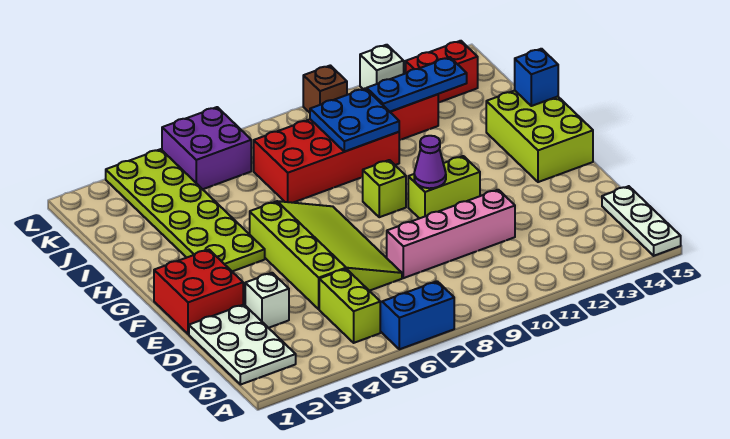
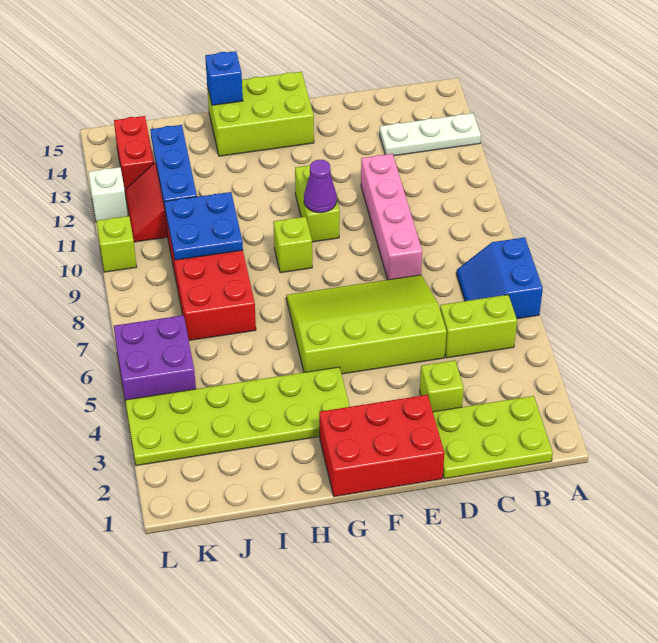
white 1x3 plate [602,186,681,256] -> white 1x3 plate moved to [380,113,481,156]
white 2x3 plate [189,304,296,385] -> lime 2x3 plate [433,396,553,479]
white 1x1 brick [245,273,289,328] -> lime 1x1 brick [420,361,464,412]
red 2x2 brick [154,250,243,334] -> red 2x3 brick [319,395,444,497]
brown 1x1 brick [303,65,347,113] -> lime 1x1 brick [97,216,137,272]

